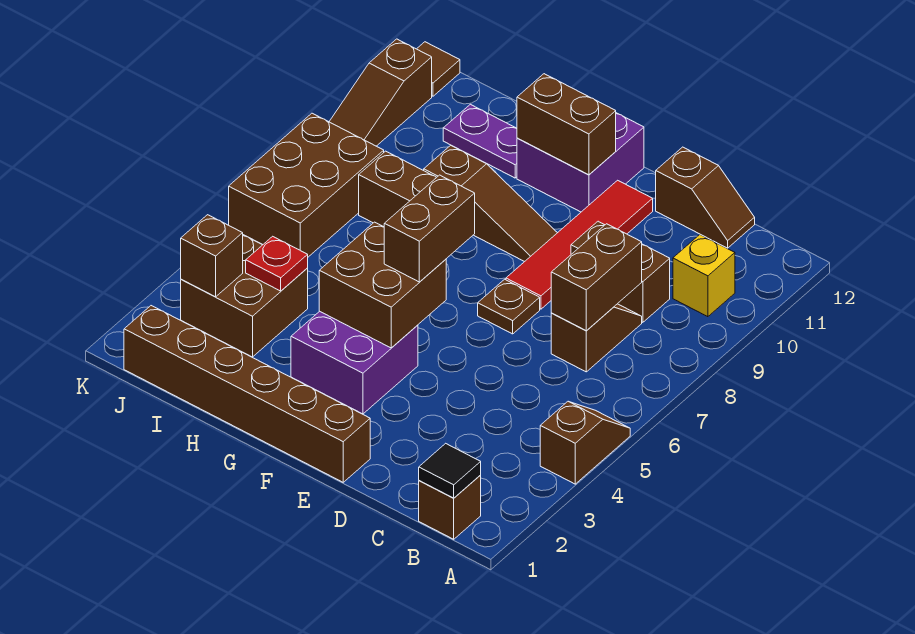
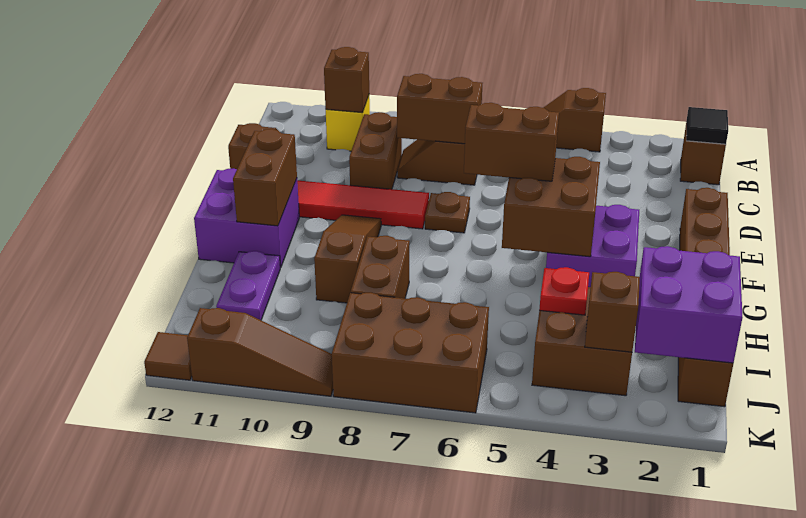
none -> brown 1x1 brick [324,47,369,113]
none -> purple 2x2 brick [635,246,743,363]

